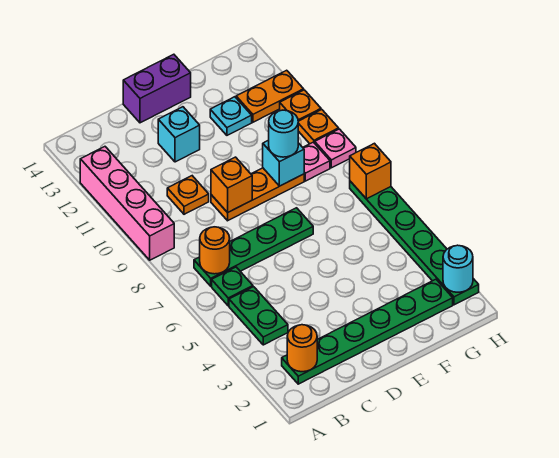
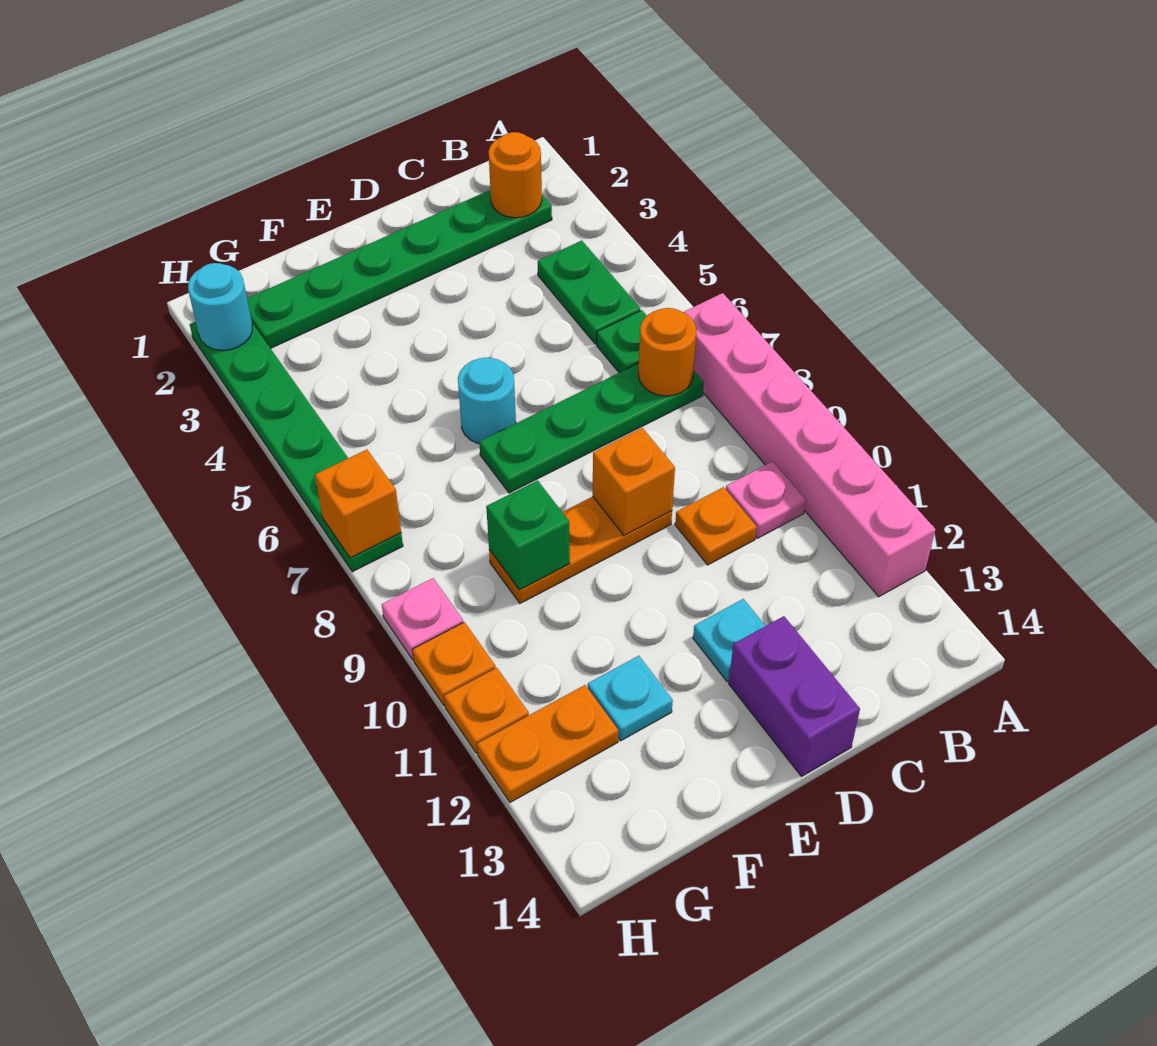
pink 1x4 brick [80,147,174,260] -> pink 1x6 brick [684,293,935,597]
cyan 1x1 brick [158,107,200,162] -> cyan 1x1 plate [693,599,765,681]
purple 1x2 brick [123,54,191,123] -> purple 1x2 brick turned to [729,616,860,776]
cyan 1x1 brick [263,140,304,186] -> green 1x1 brick [486,481,570,590]
cyan 1x1 round brick [269,110,298,157] -> cyan 1x1 round brick moved to [458,358,516,444]
pink 1x1 plate [303,142,330,181] -> pink 1x1 plate moved to [726,462,806,538]

